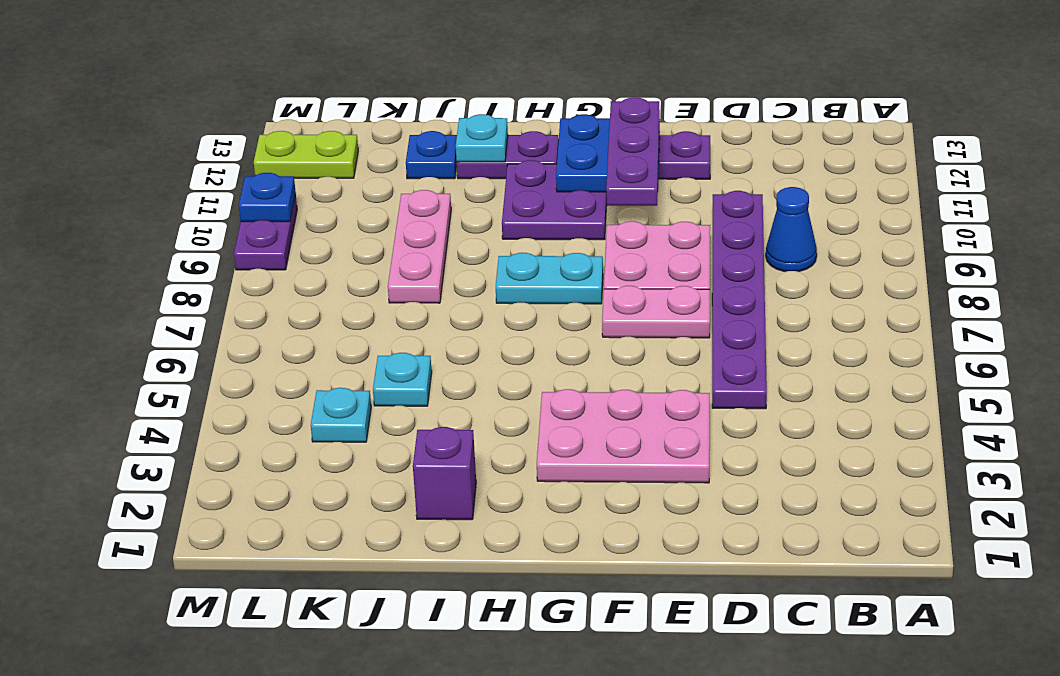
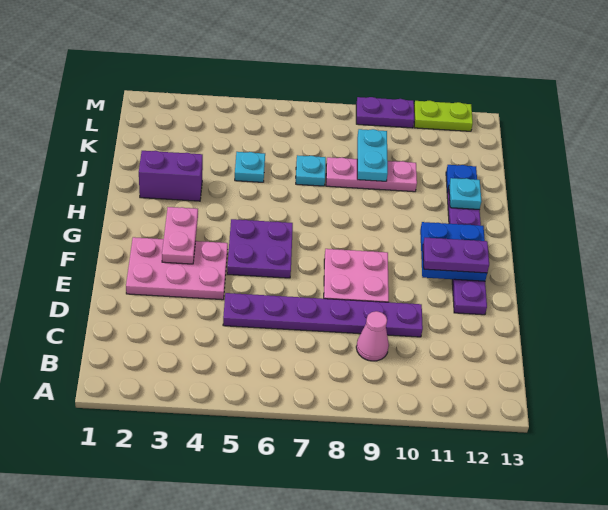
blue 1x1 cone [766,187,817,272] -> pink 1x1 cone [356,311,389,361]
pink 2x3 plate [537,389,710,483] -> pink 2x3 plate turned to [126,237,228,300]
pink 1x2 plate [602,286,710,338] -> pink 1x2 plate moved to [162,207,198,264]
purple 1x3 plate [606,97,660,206] -> purple 1x2 plate [423,238,489,273]
cyan 1x2 plate [496,253,603,304] -> cyan 1x2 plate moved to [357,129,388,181]
purple 2x2 plate [502,160,607,240] -> purple 2x2 plate moved to [227,219,293,278]
purple 1x1 brick [413,427,476,520] -> purple 1x2 brick [139,151,203,201]
cyan 1x1 plate [311,388,371,442] -> cyan 1x1 plate moved to [296,155,326,186]
lime 1x2 plate [254,131,358,178] -> lime 1x2 plate turned to [414,101,473,131]
blue 1x1 plate [239,173,296,222] -> none

